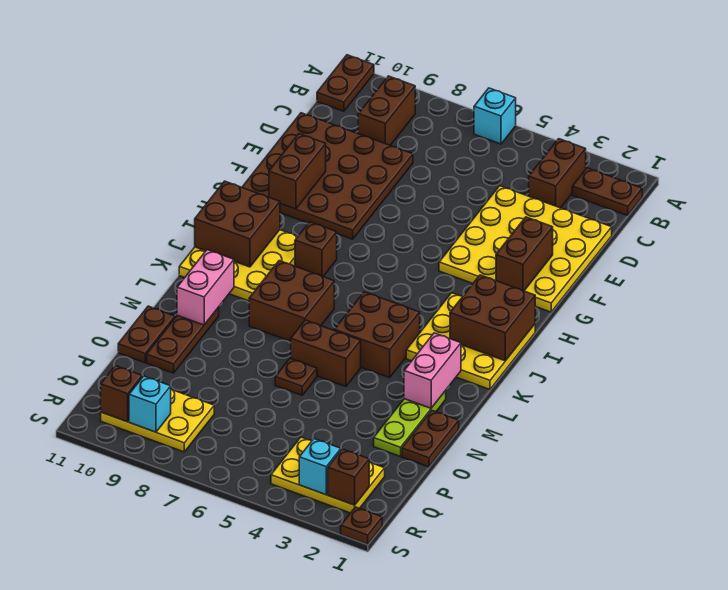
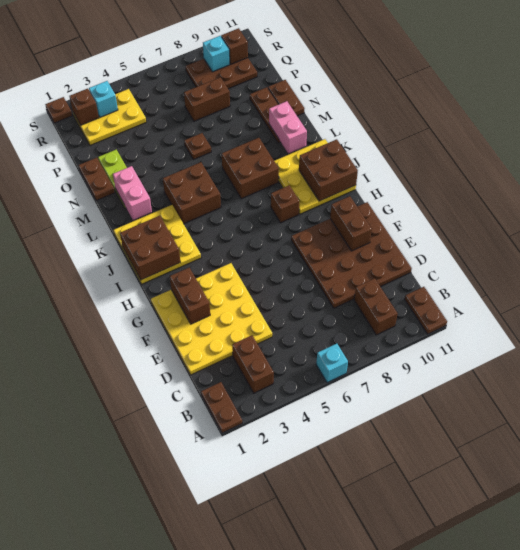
brown 1x2 plate [572,168,642,215] -> brown 1x2 plate turned to [201,382,242,433]
brown 1x2 brick [291,320,361,387] -> brown 1x2 brick moved to [184,77,230,121]
yellow 2x3 plate [101,389,214,452] -> brown 2x3 plate [186,58,257,89]

